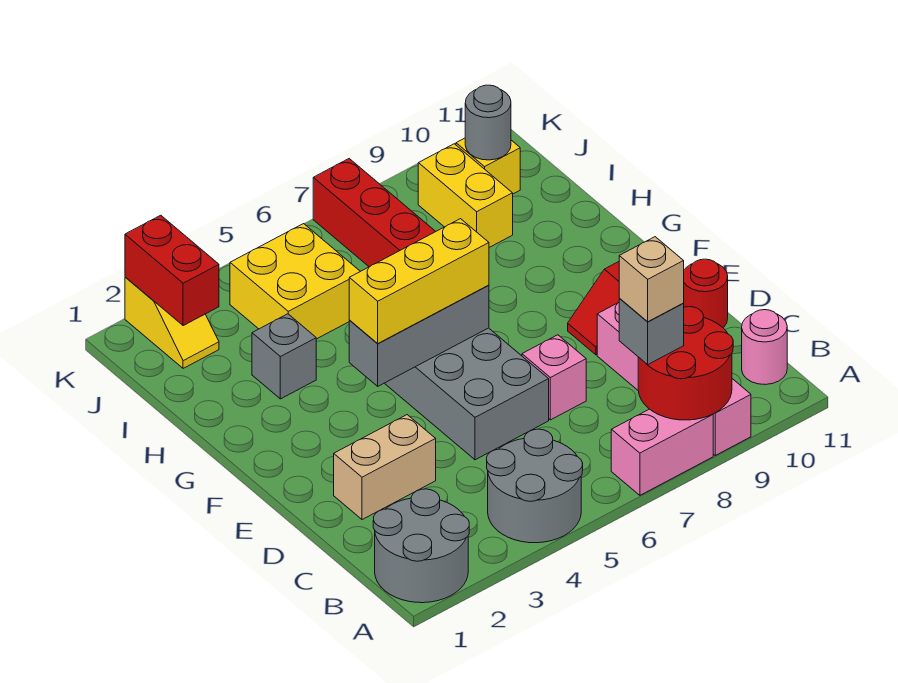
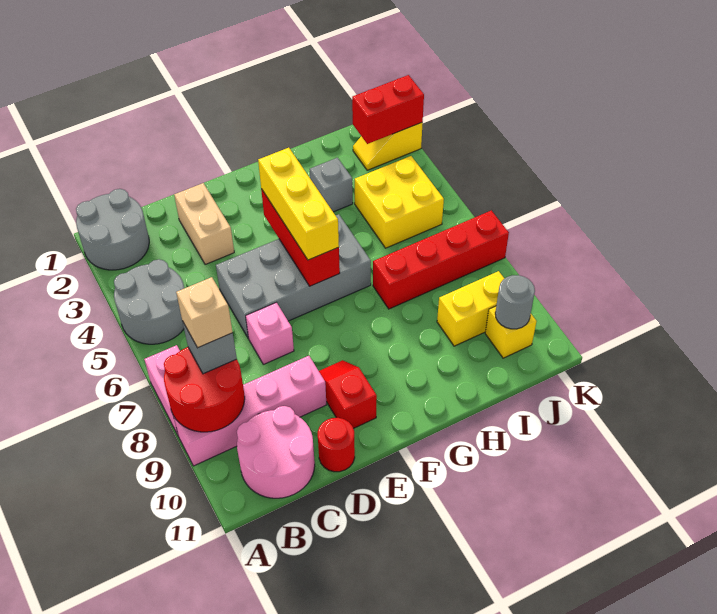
pink 1x1 round brick [742,310,787,385] -> pink 2x2 round brick [237,406,315,498]
grey 1x3 brick [349,285,489,386] -> red 1x3 brick [261,189,340,286]

